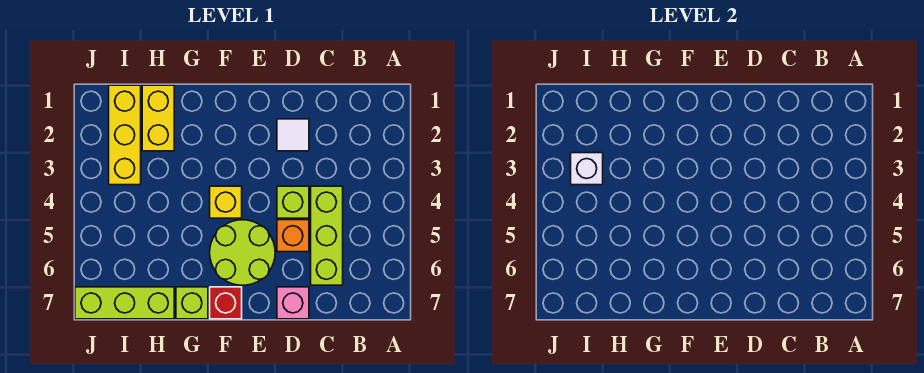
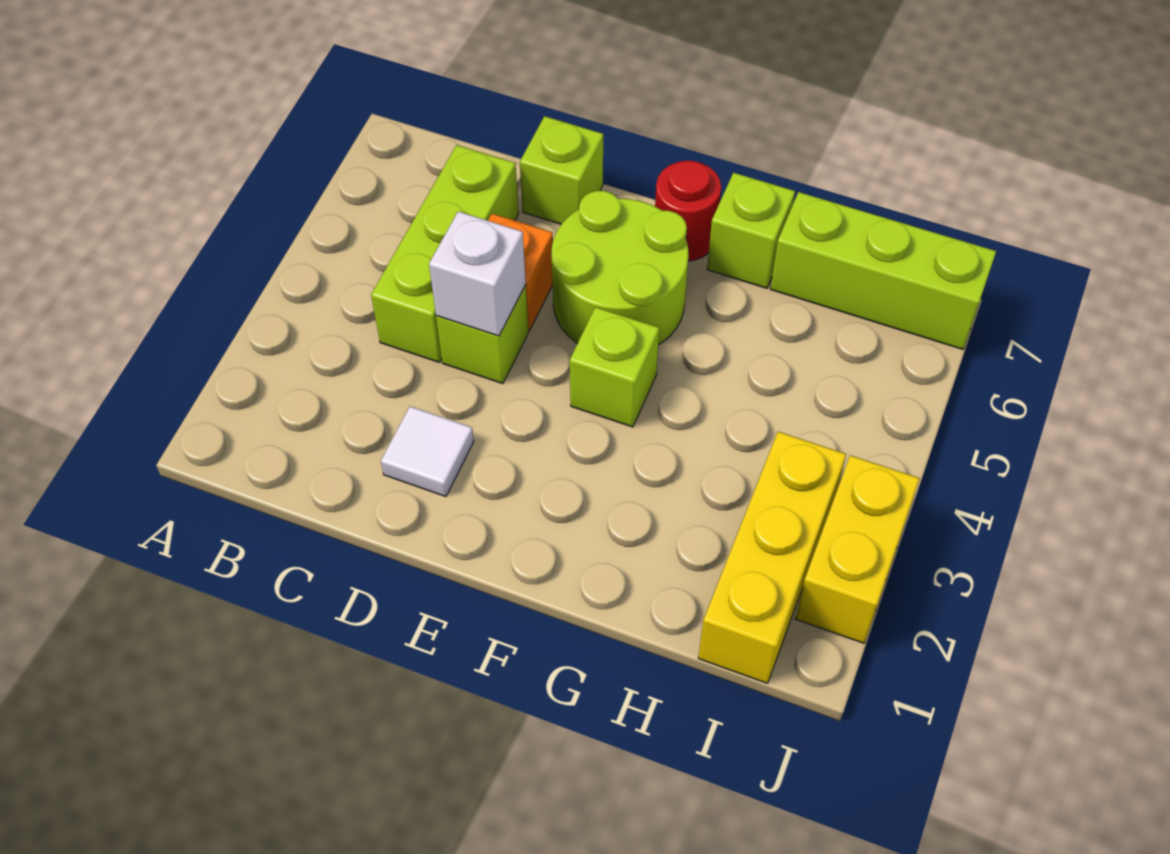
pink 1x1 brick [277,287,309,319] -> lime 1x1 brick [520,116,603,224]
yellow 1x1 brick [210,186,242,218] -> lime 1x1 brick [570,307,659,427]
red 1x1 brick [210,287,242,319] -> red 1x1 round brick [655,161,721,261]
yellow 1x2 brick [142,85,174,151] -> yellow 1x2 brick moved to [795,455,920,643]
white 1x1 brick [571,153,603,185] -> white 1x1 brick moved to [429,211,526,336]

